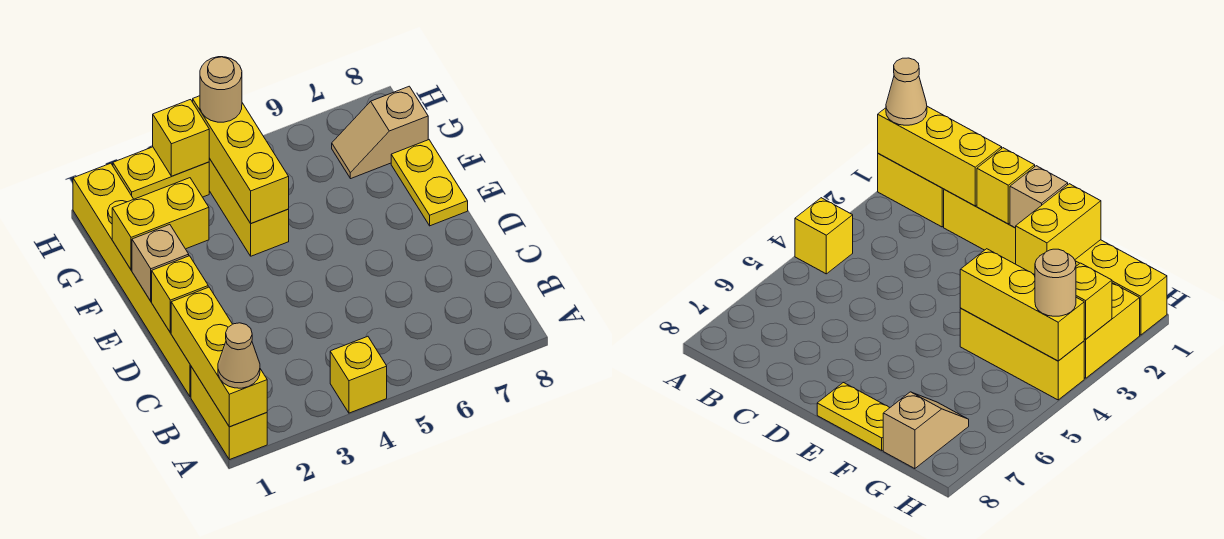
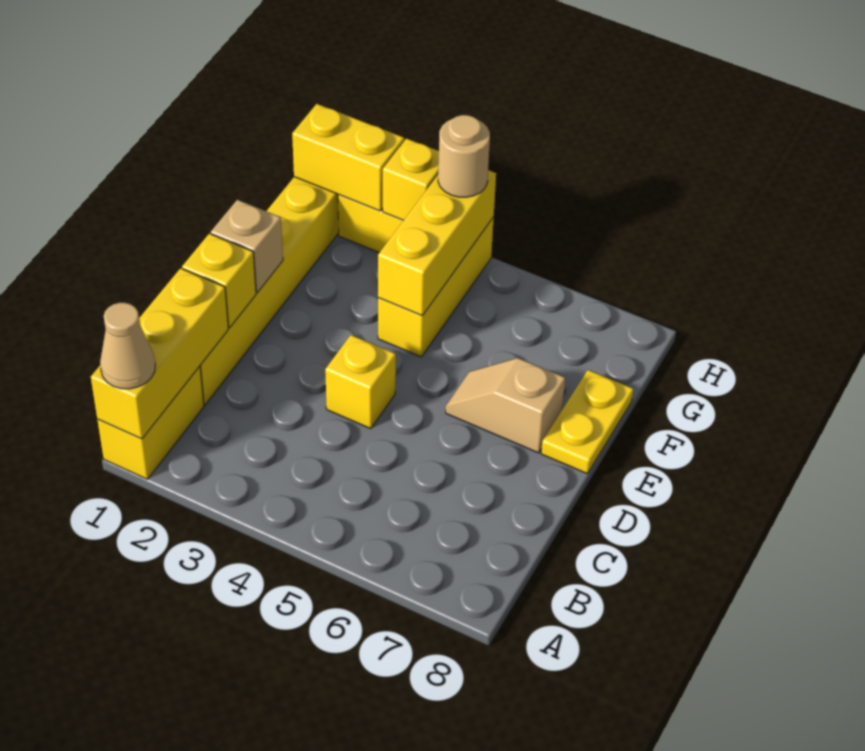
yellow 1x1 brick [330,336,387,413] -> yellow 1x1 brick moved to [325,335,396,429]
yellow 1x2 brick [112,178,209,270] -> yellow 1x2 brick moved to [292,104,404,211]
tan 1x2 slope [332,86,428,179] -> tan 1x2 slope moved to [446,358,565,453]

